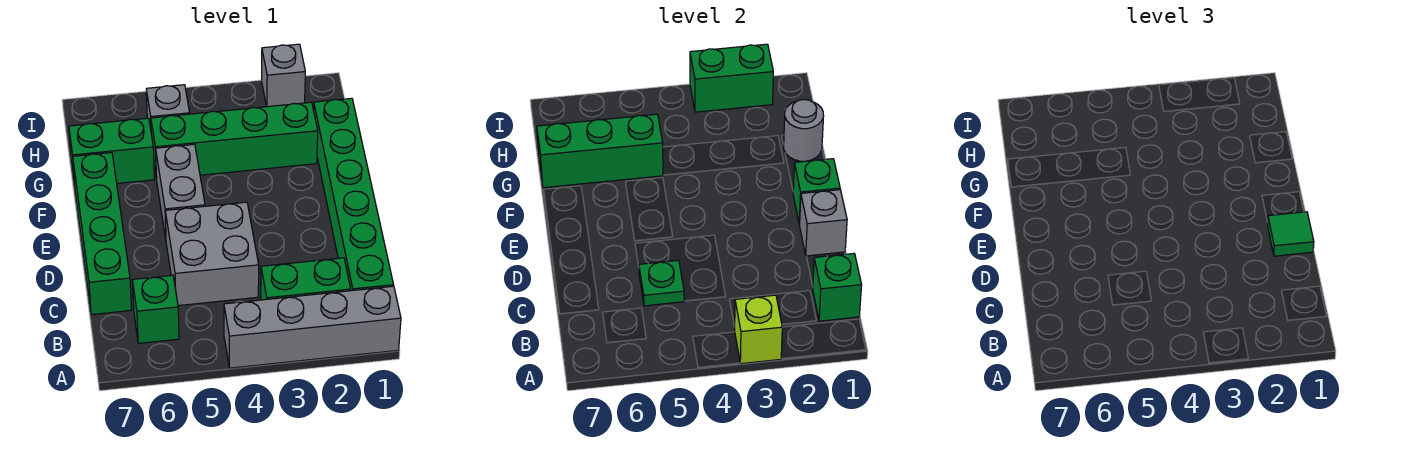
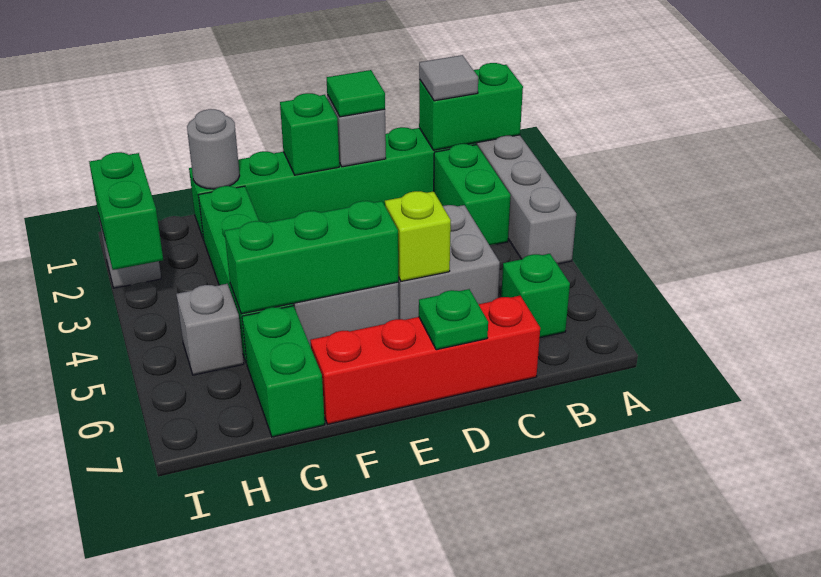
lime 1x1 brick [734,295,782,364] -> lime 1x1 brick moved to [385,191,451,281]
green 1x1 brick [813,254,862,321] -> green 1x2 brick [419,63,523,150]
none -> grey 1x1 tile [419,55,478,101]
green 1x1 plate [639,260,684,306] -> green 1x1 plate moved to [419,289,488,350]
green 1x4 brick [73,153,131,315] -> red 1x4 brick [310,296,540,424]
green 1x3 brick [537,114,663,188] -> green 1x3 brick turned to [225,201,398,314]

